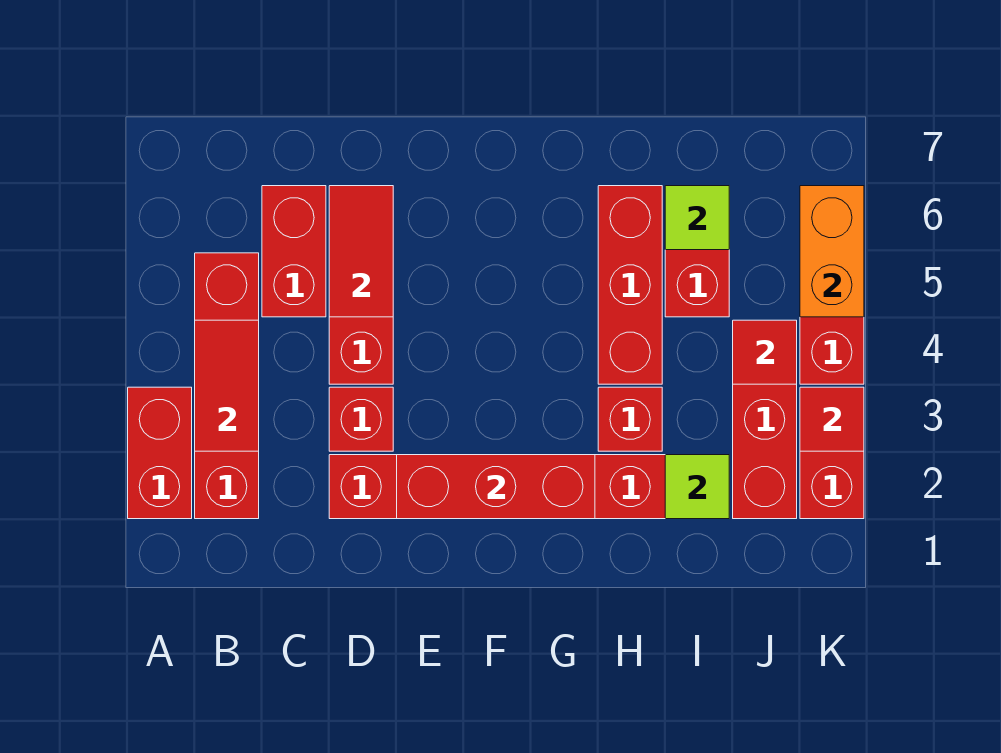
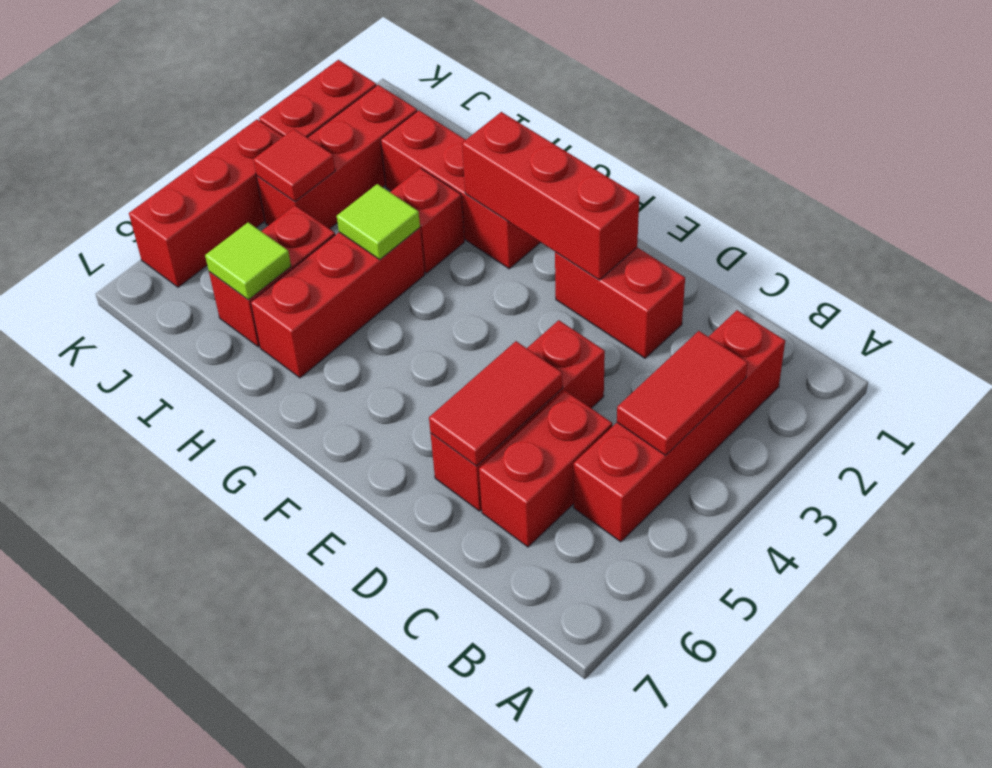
red 1x2 brick [128,387,192,519] -> none
red 1x1 brick [329,387,393,451] -> none
lime 1x1 tile [665,455,729,519] -> lime 1x1 tile moved to [337,184,420,259]
red 1x1 tile [800,387,864,451] -> none
orange 1x2 brick [800,186,864,317] -> none

